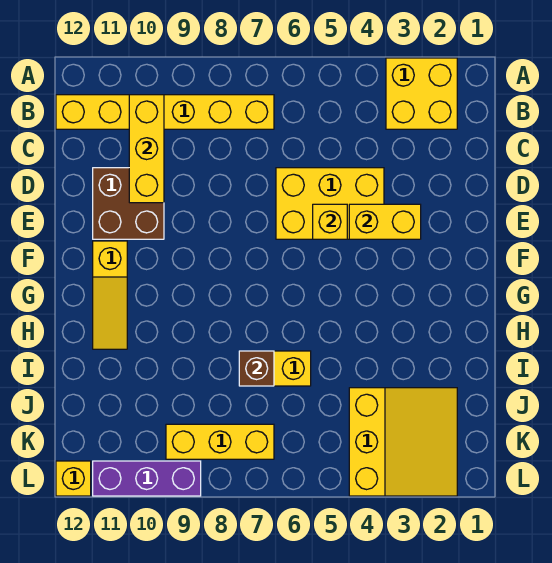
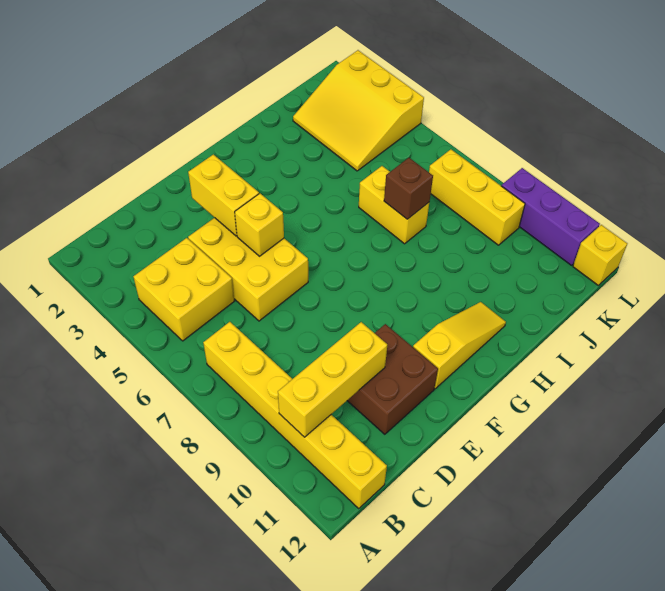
yellow 2x2 brick [386,58,457,129] -> yellow 2x2 brick moved to [133,238,234,341]
yellow 3x3 slope [349,388,457,496] -> yellow 3x3 slope turned to [293,50,424,171]

